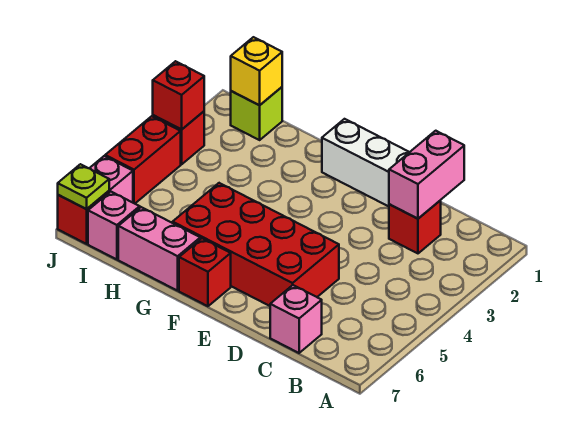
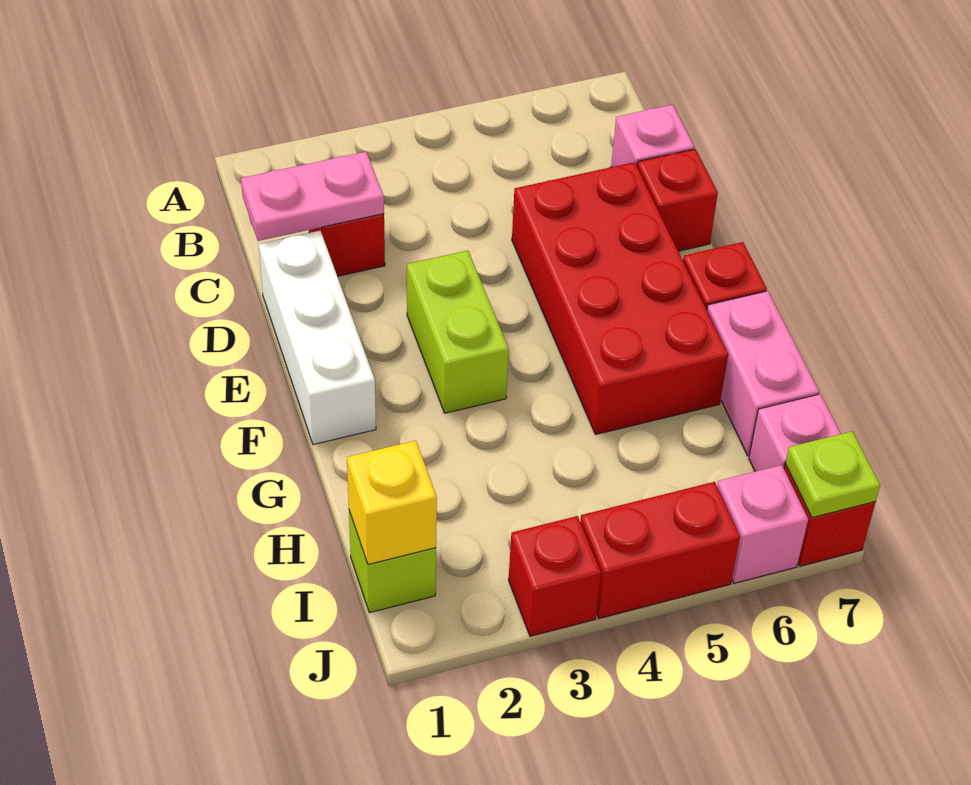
pink 1x2 brick [389,131,464,219] -> pink 1x2 plate [241,152,384,241]
none -> lime 1x2 brick [407,251,509,413]
red 1x1 brick [153,61,204,129] -> red 1x1 brick moved to [637,149,718,251]

